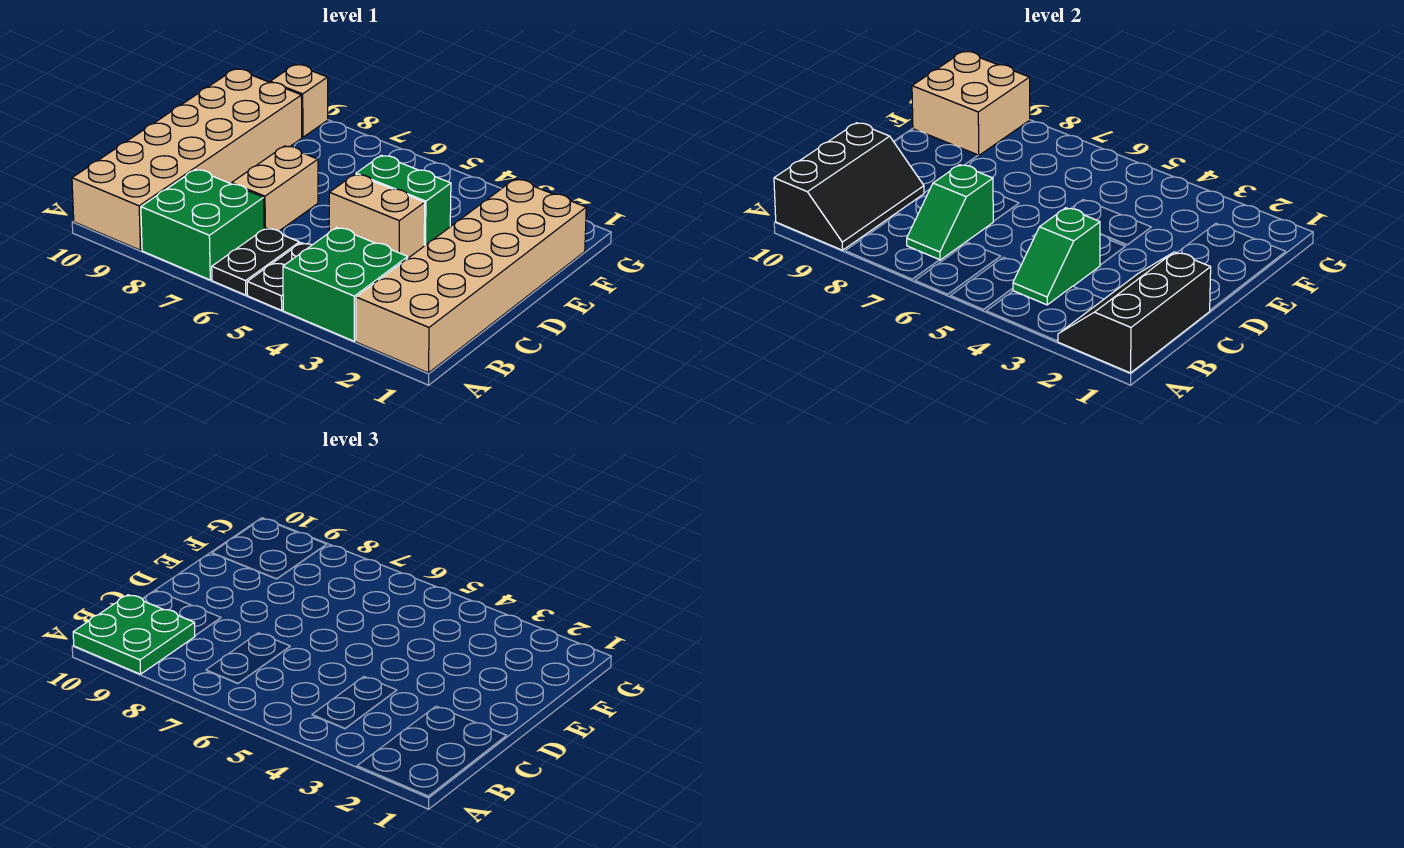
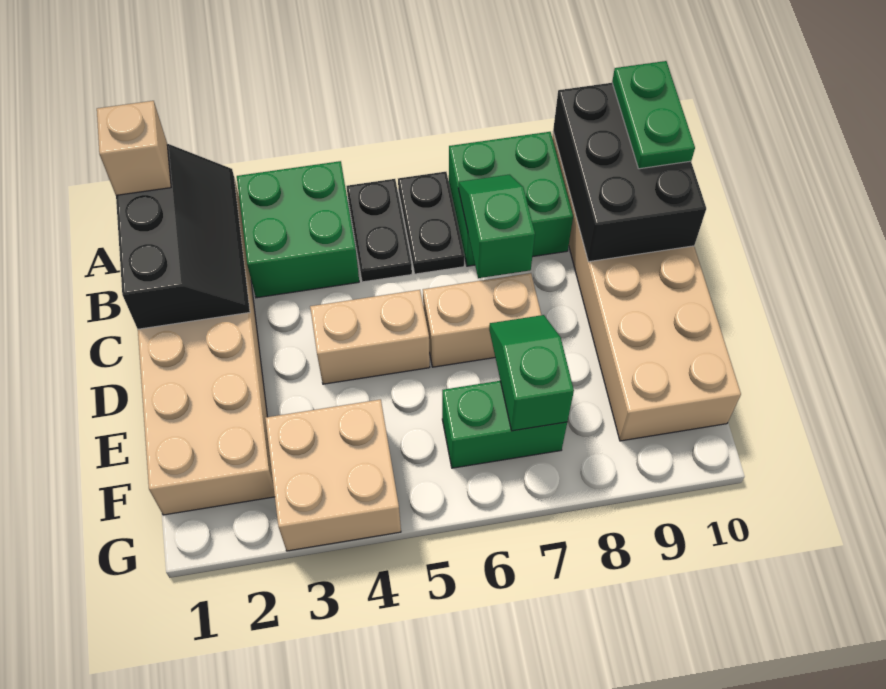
black 2x3 slope [774,123,924,250] -> black 2x3 brick [553,83,706,262]
green 2x2 plate [73,595,195,674] -> green 1x2 plate [612,61,695,169]
green 1x2 slope [1013,208,1100,305] -> green 1x2 slope moved to [489,315,574,431]
tan 1x2 brick [232,146,318,231] -> tan 1x2 brick turned to [423,273,541,367]
green 1x2 brick [356,155,451,245] -> green 1x2 brick moved to [442,381,567,468]
tan 2x2 brick [912,51,1030,155] -> tan 2x2 brick moved to [265,399,401,551]
tan 1x1 brick [270,65,328,137] -> tan 1x1 brick moved to [97,101,171,195]

